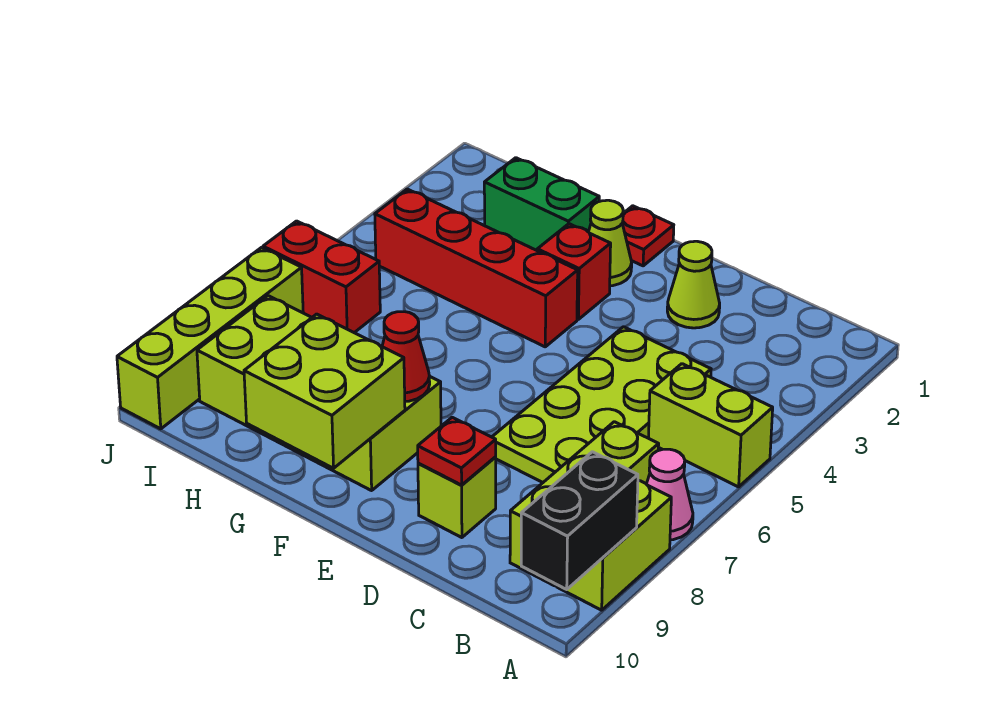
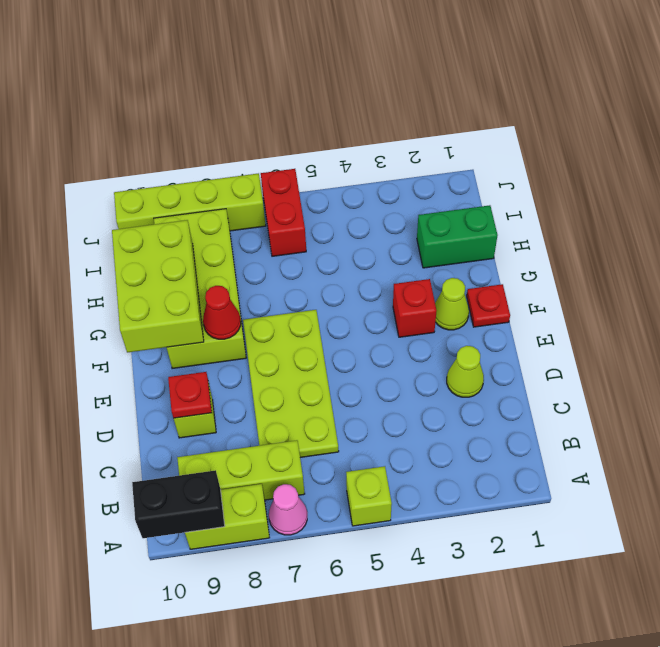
lime 1x2 brick [649,364,773,487] -> lime 1x1 brick [346,466,392,526]
lime 2x4 plate [492,327,711,482] -> lime 2x4 plate turned to [243,310,339,457]
red 1x4 brick [375,189,578,347] -> none
lime 2x2 brick [244,314,405,468] -> lime 2x3 brick [112,220,204,353]
green 1x2 brick [484,158,599,250] -> green 1x2 brick turned to [417,205,498,268]

